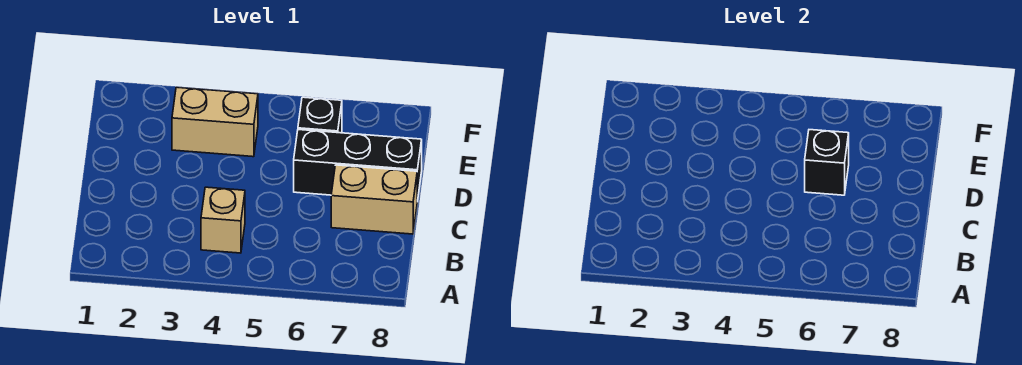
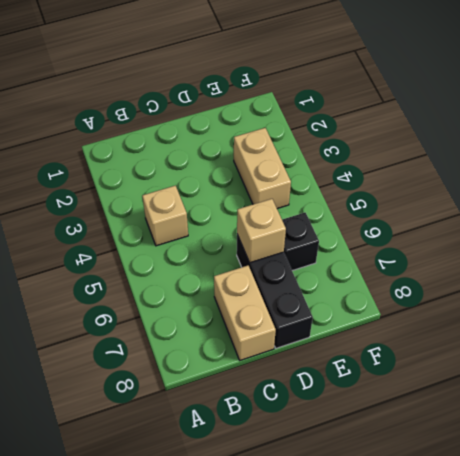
black 1x1 brick [805,130,849,195] -> tan 1x1 brick [237,199,286,263]

